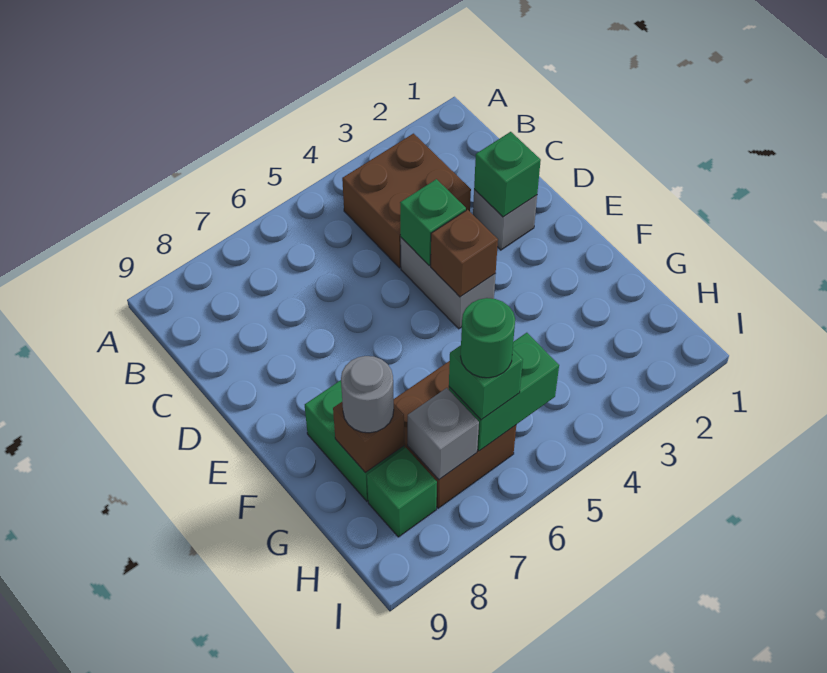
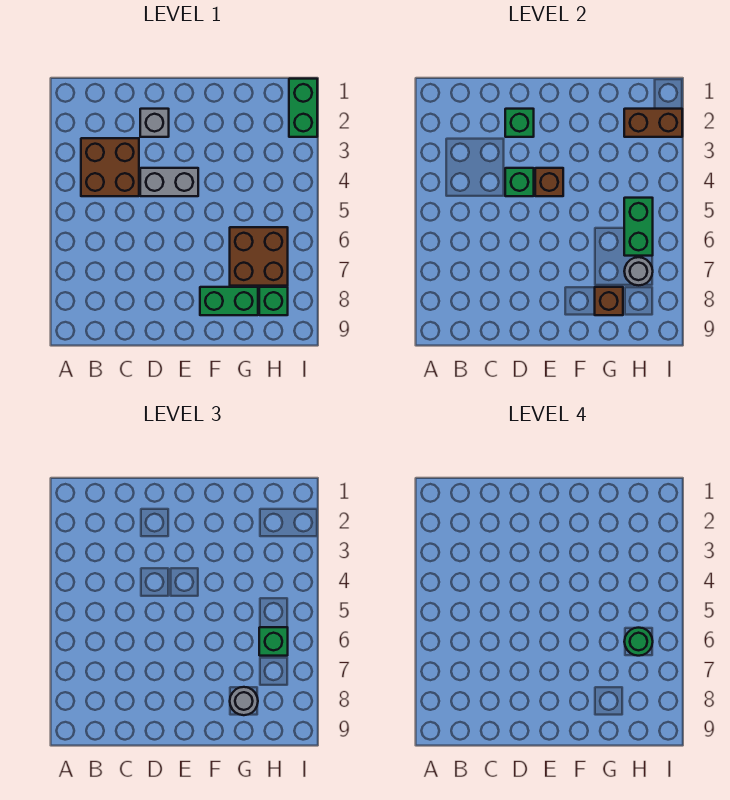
none -> brown 1x2 brick [624,109,682,137]
grey 1x1 brick [408,388,479,479] -> grey 1x1 round brick [624,257,653,285]
none -> green 1x2 brick [289,79,317,137]

